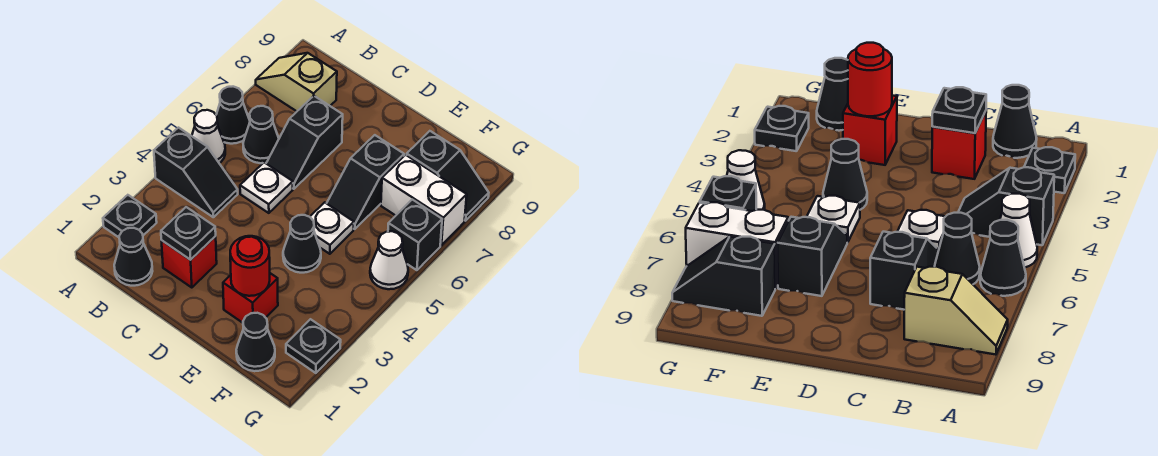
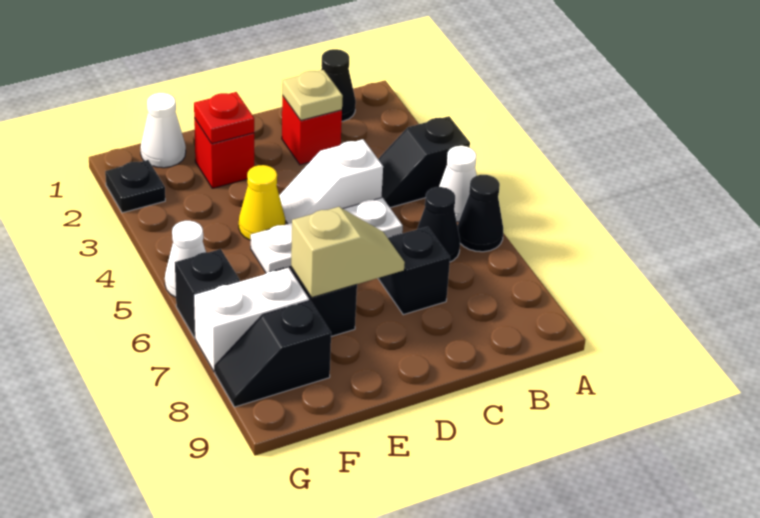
black 1x1 plate [103,195,157,237] -> none
tan 1x2 slope [256,53,337,111] -> tan 1x2 slope moved to [291,207,405,297]
black 1x1 plate [161,207,216,260] -> tan 1x1 plate [282,70,343,120]
none -> white 1x2 slope [279,139,383,224]
red 1x1 round brick [230,236,270,296] -> red 1x1 plate [194,92,254,144]
black 1x1 cone [283,215,321,273] -> yellow 1x1 cone [239,165,285,240]
black 1x1 cone [236,313,275,371] -> white 1x1 cone [140,93,186,168]

